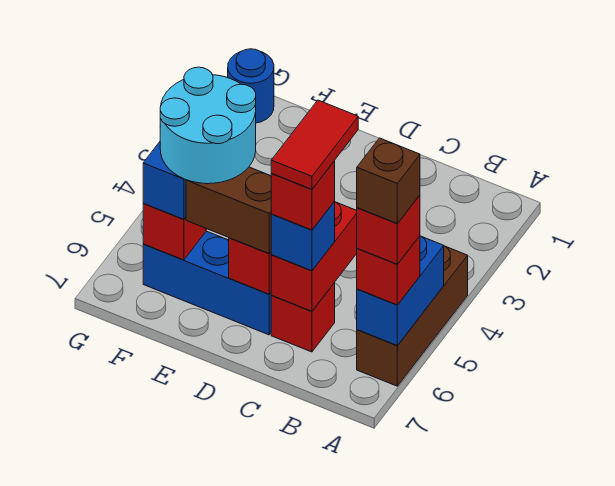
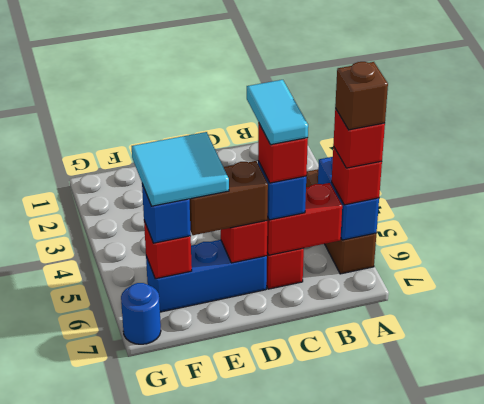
red 1x2 brick [271,202,357,311] -> red 1x2 brick turned to [267,183,342,255]
red 1x2 tile [271,100,358,189] -> cyan 1x2 tile [247,80,308,145]
cyan 2x2 round brick [160,67,256,184] -> cyan 2x2 tile [132,132,229,206]
blue 1x1 round brick [228,49,274,123] -> blue 1x1 round brick moved to [121,283,161,344]

